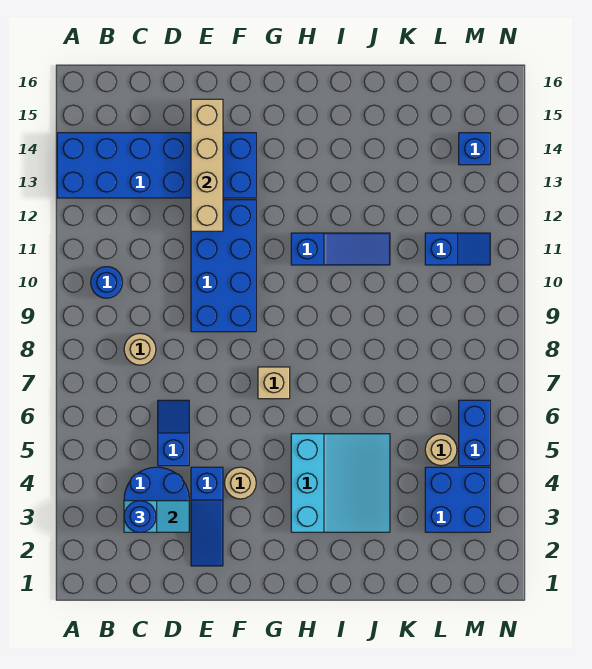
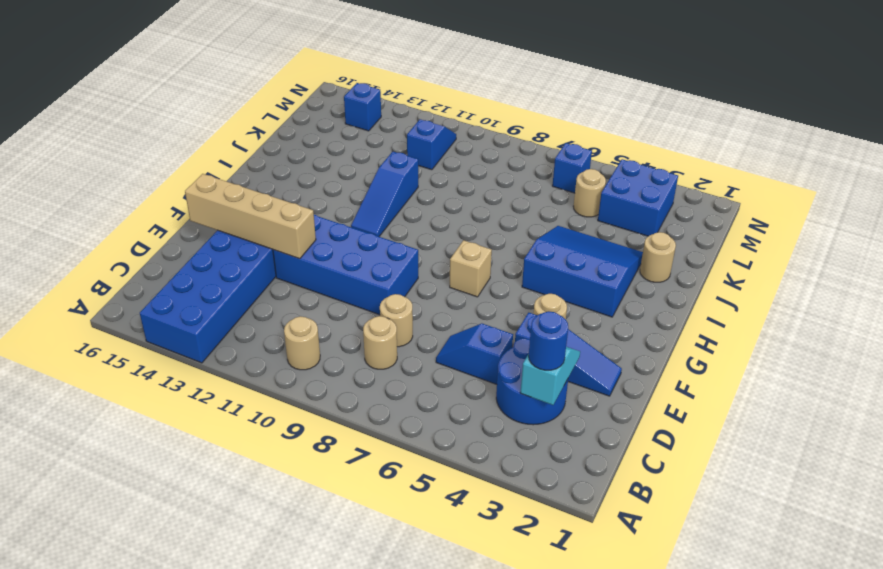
blue 1x1 round brick [91,267,122,298] -> tan 1x1 round brick [284,316,320,370]
none -> tan 1x1 round brick [380,294,413,347]
cyan 3x3 slope [291,434,390,532] -> blue 3x3 slope [522,226,643,317]
blue 1x3 slope [291,233,390,265] -> blue 1x3 slope turned to [351,152,418,237]
none -> tan 1x1 round brick [640,232,676,282]
blue 1x2 brick [459,400,490,466] -> blue 1x1 brick [552,143,592,193]

